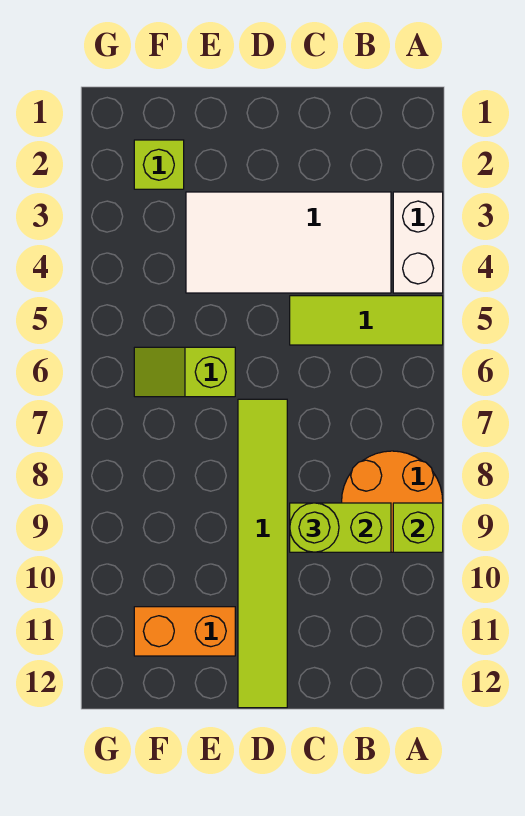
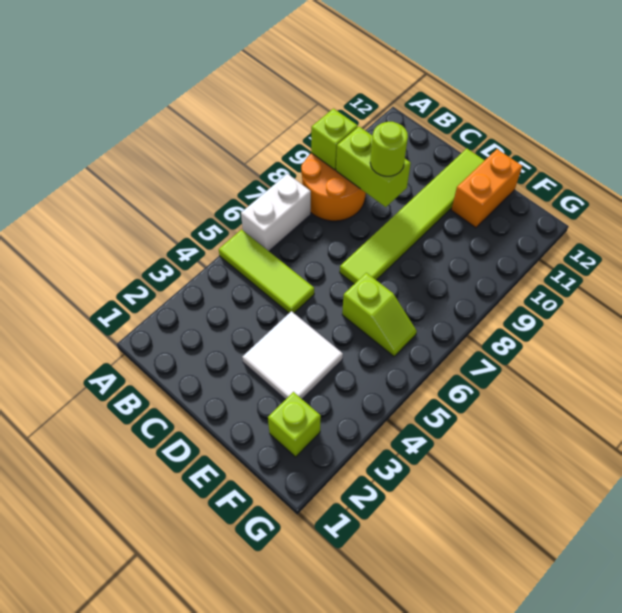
white 1x2 brick [393,192,443,293] -> white 1x2 brick moved to [241,174,311,251]
white 2x4 tile [186,192,391,293] -> white 2x2 tile [242,311,343,400]
orange 1x2 brick [134,607,235,656] -> orange 1x2 brick turned to [452,149,522,228]

